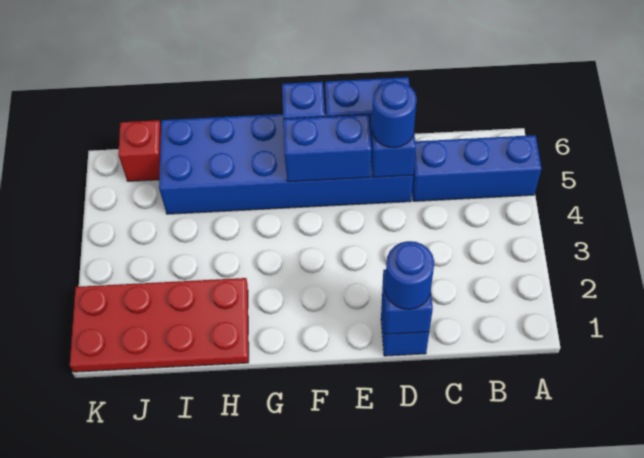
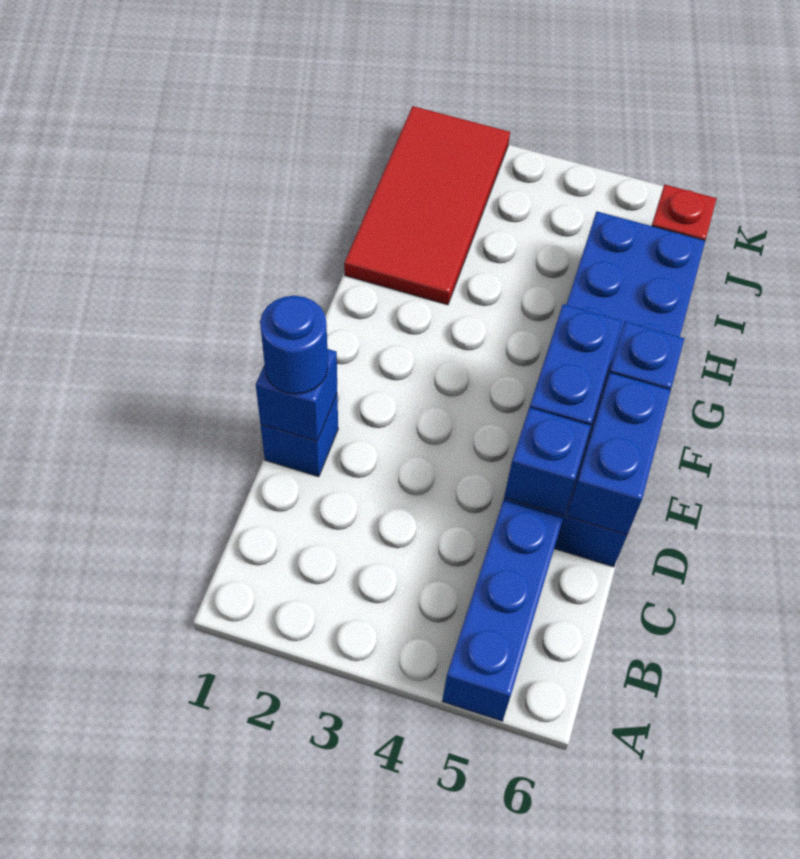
blue 1x1 round brick [372,81,417,148] -> none
red 2x4 plate [70,278,249,372] -> red 2x4 tile [344,106,510,305]

